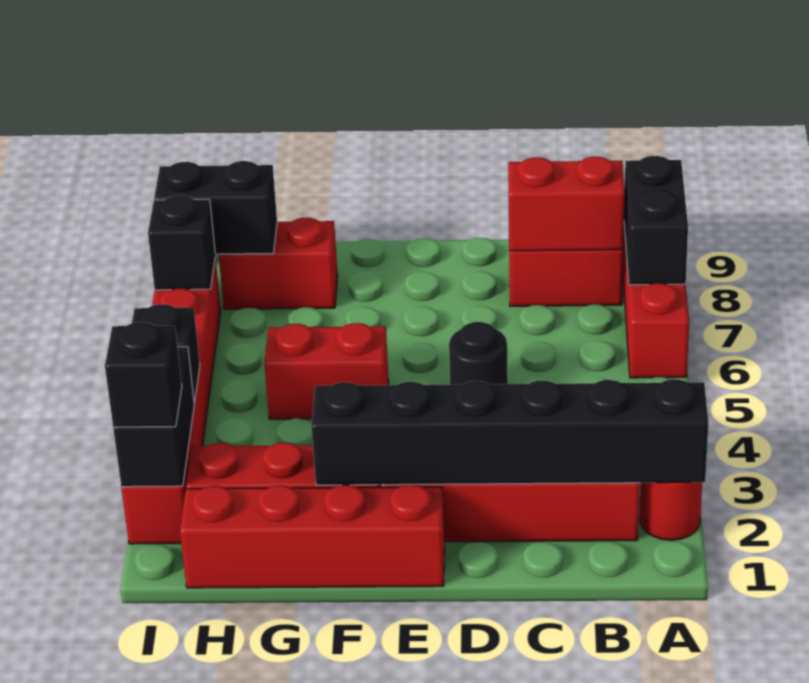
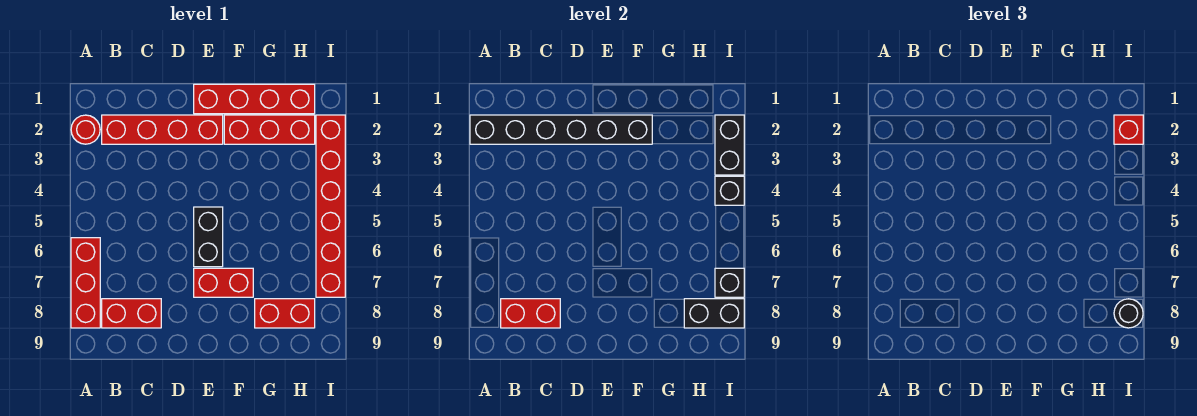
black 1x2 brick [624,156,688,285] -> black 1x2 brick moved to [194,207,223,267]
black 1x1 round brick [449,322,508,385] -> black 1x1 round brick moved to [1114,299,1143,328]
red 1x2 brick [264,323,389,419] -> red 1x2 brick moved to [194,268,253,297]
black 1x1 brick [105,322,182,427] -> red 1x1 brick [1114,115,1143,144]

